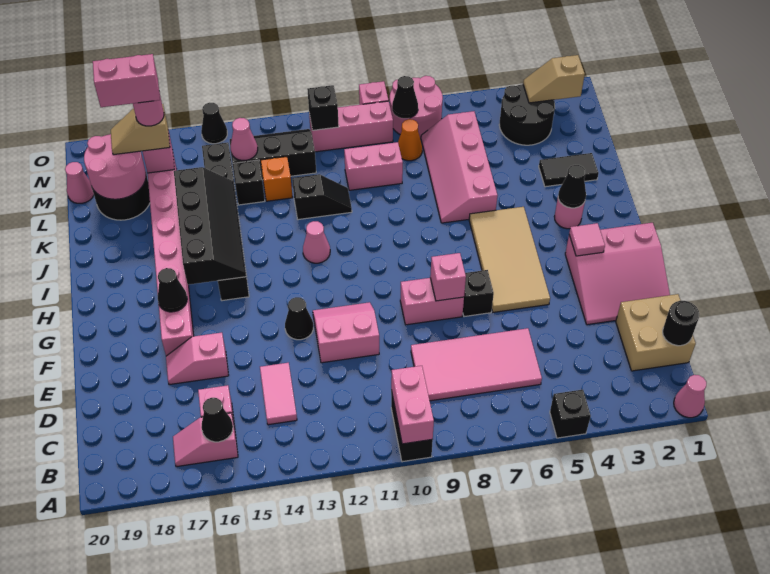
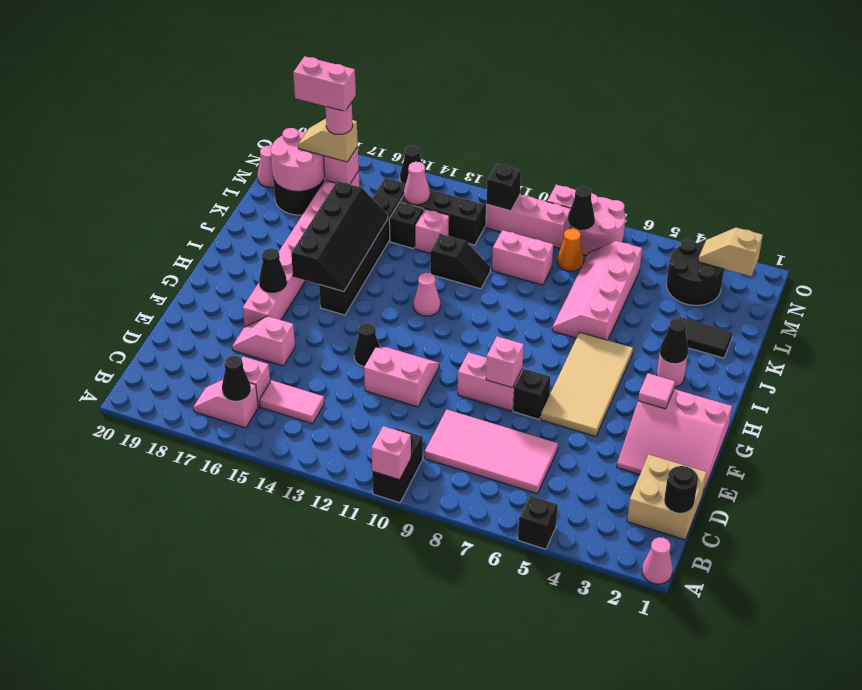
pink 1x2 brick [391,366,434,444] -> pink 1x1 brick [371,426,411,480]
pink 1x2 tile [260,363,297,425] -> pink 1x2 tile turned to [259,380,324,424]
orange 1x1 brick [261,157,293,201] -> pink 1x1 brick [415,209,449,253]

